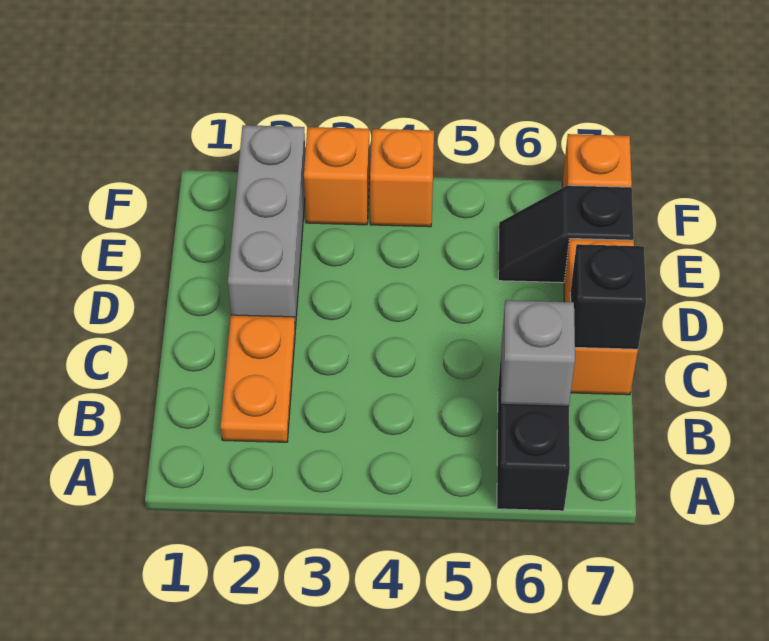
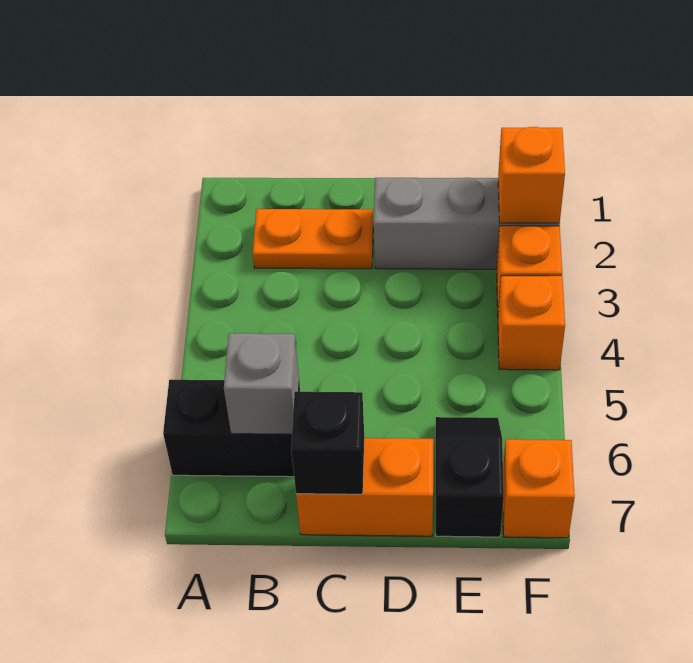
none -> orange 1x1 brick [498,127,565,223]

